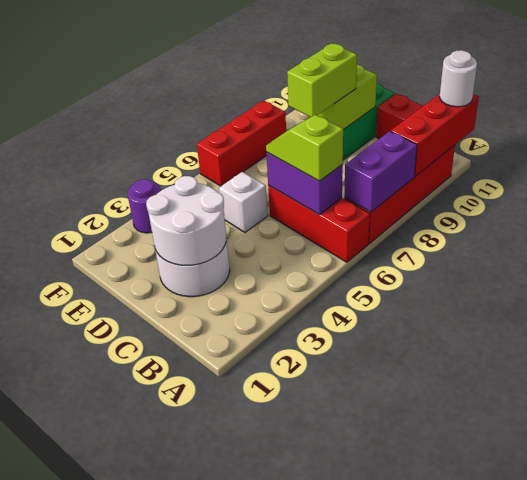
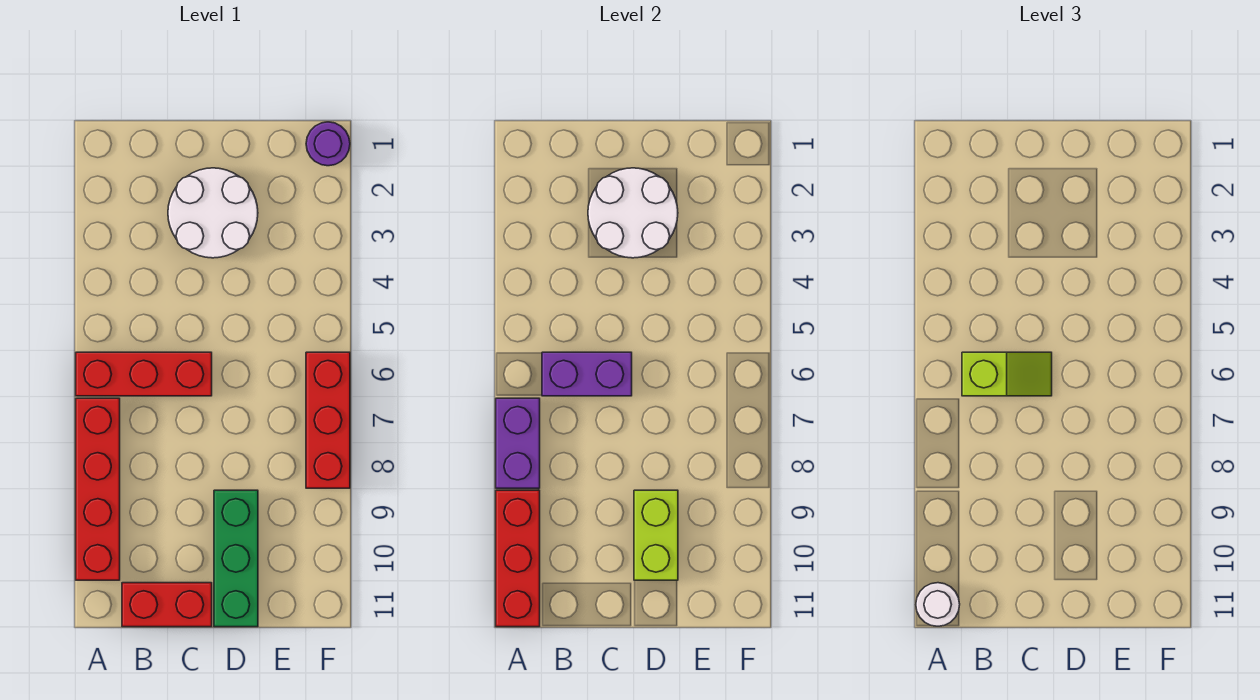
white 1x1 brick [219,172,268,232] -> none
lime 1x2 brick [287,43,357,117] -> none
purple 1x1 round brick [128,179,161,233] -> purple 1x1 round brick moved to [306,122,350,166]

